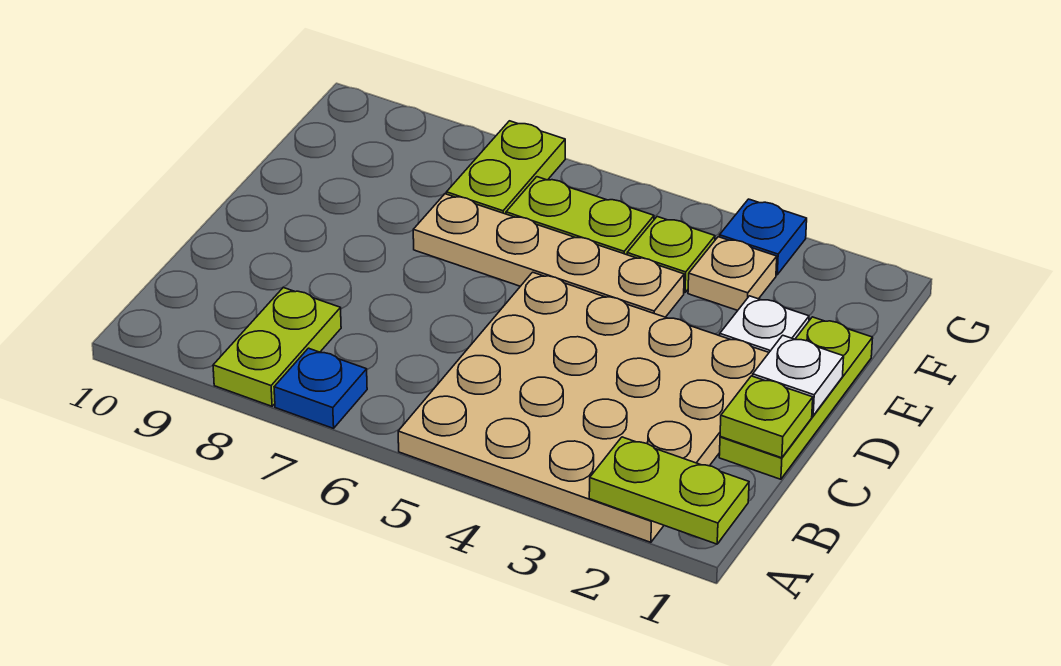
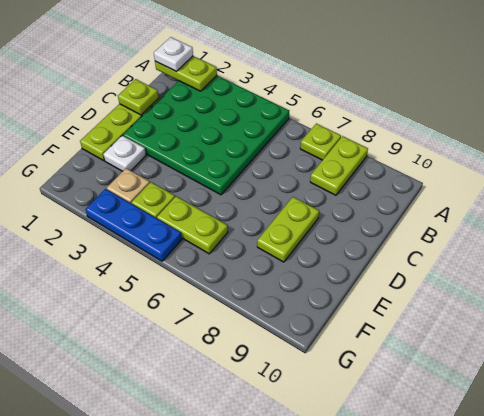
tan 4x4 plate [398,272,769,542] -> green 4x4 plate [123,76,289,195]
blue 1x1 plate [274,348,367,428] -> lime 1x1 plate [300,123,341,160]
white 1x1 plate [753,335,844,416] -> white 1x1 plate moved to [154,37,193,72]
tan 1x4 plate [413,194,684,317] -> none
lime 1x2 plate [446,121,565,214] -> lime 1x2 plate moved to [257,197,319,262]
blue 1x1 plate [719,199,807,275] -> blue 1x3 plate [85,189,182,261]

